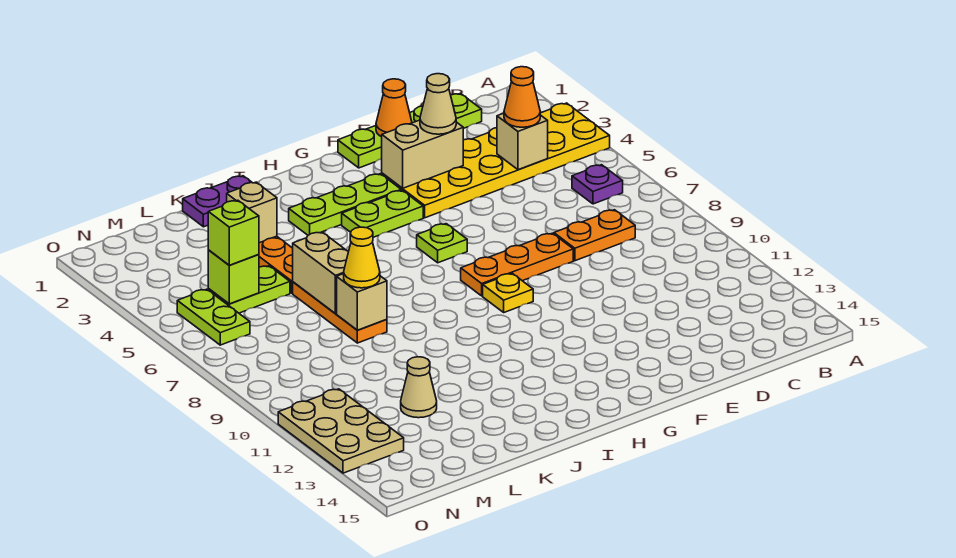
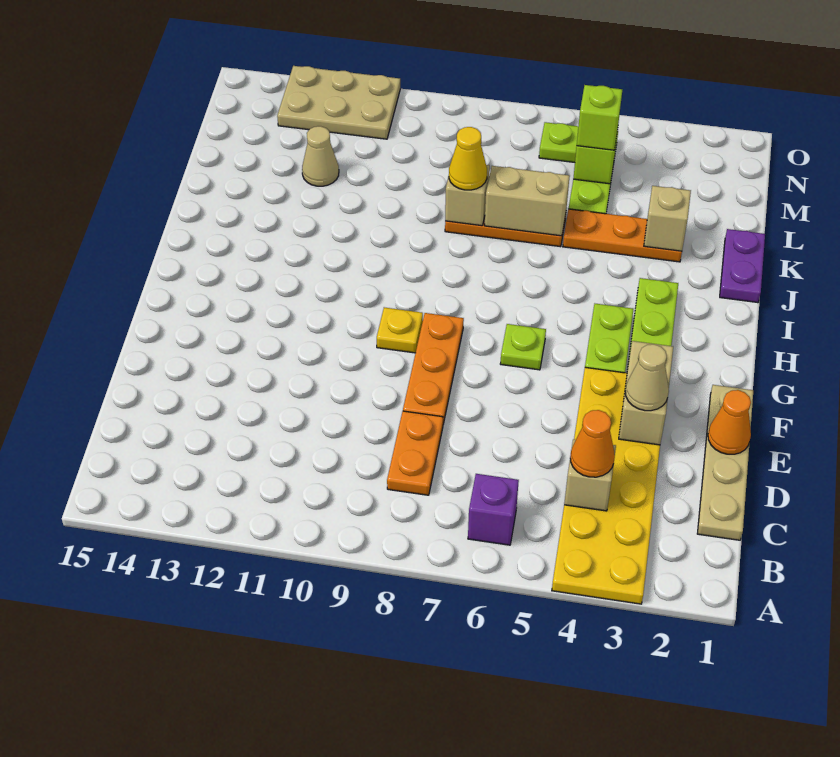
purple 1x1 plate [572,165,623,204] -> purple 1x1 brick [468,474,519,545]
lime 1x4 plate [338,94,482,168] -> tan 1x4 plate [697,385,753,540]

